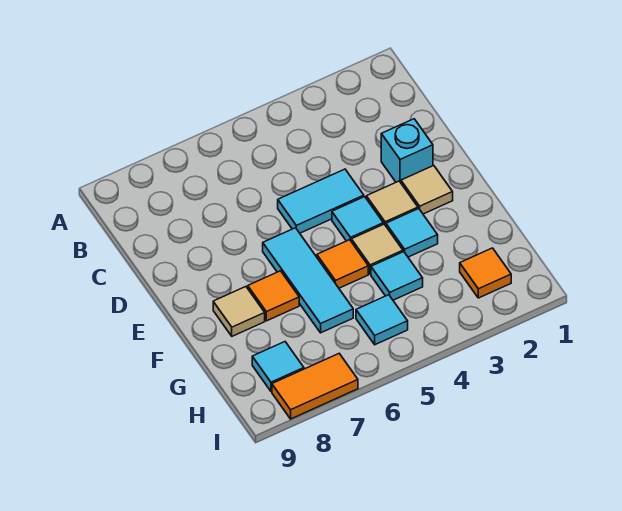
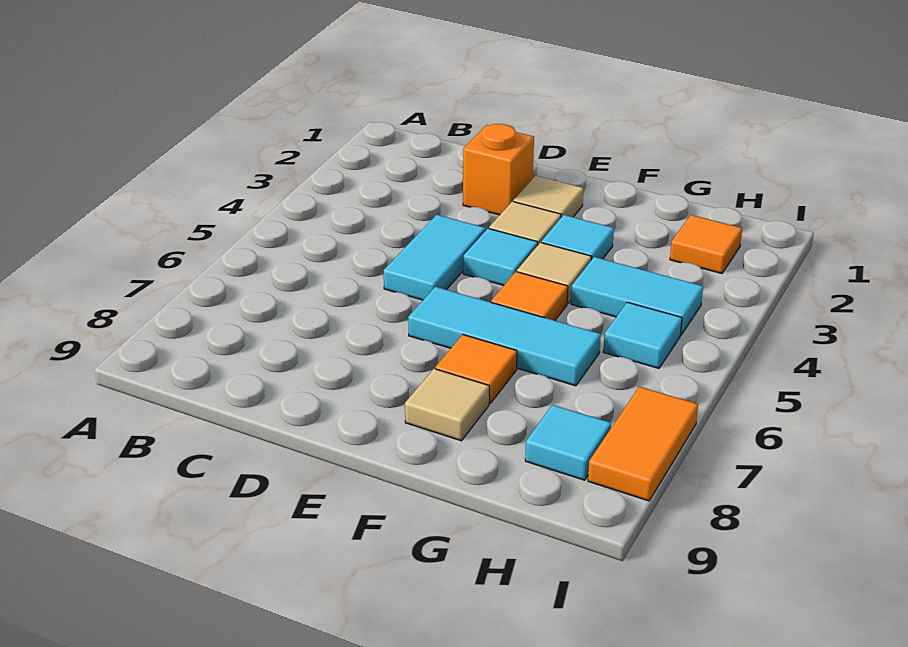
cyan 1x1 brick [381,119,433,183] -> orange 1x1 brick [463,124,534,215]
cyan 1x1 tile [371,252,423,300] -> cyan 1x2 tile [571,257,703,335]

